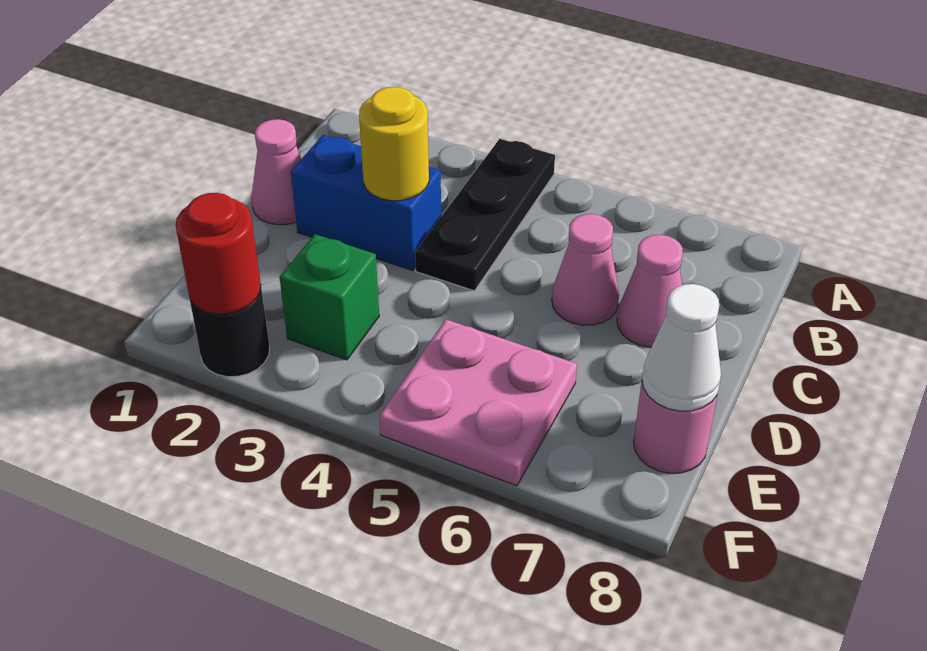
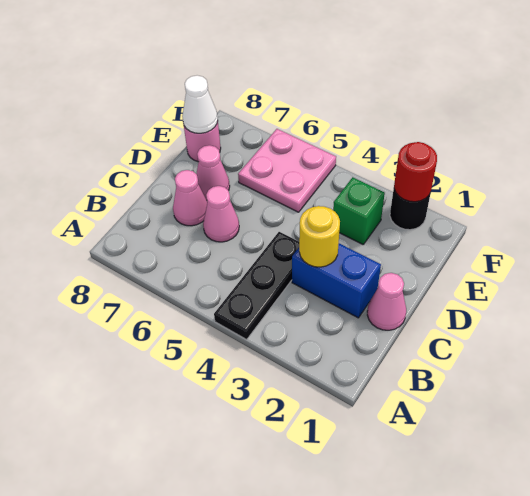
none -> pink 1x1 cone [196,145,230,200]

